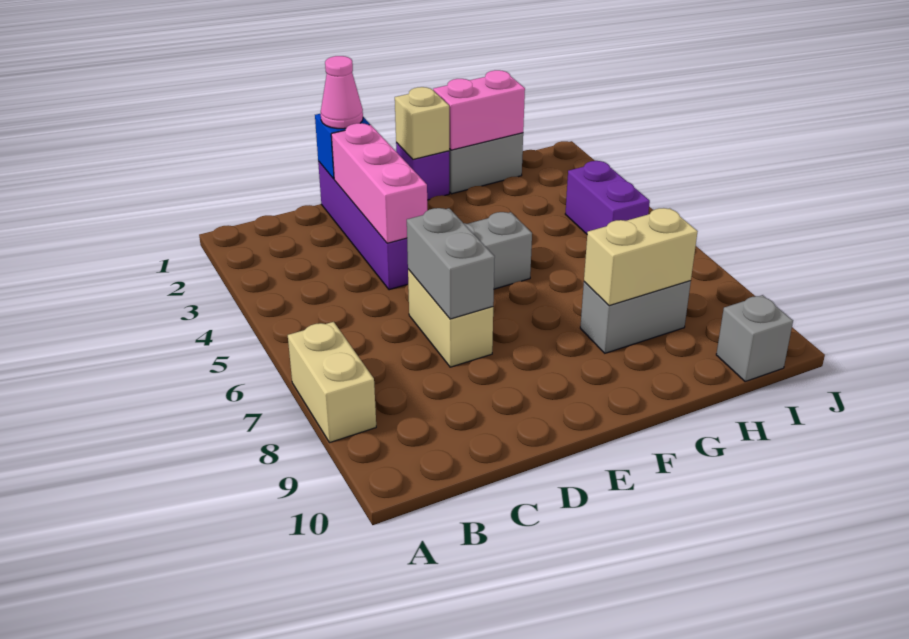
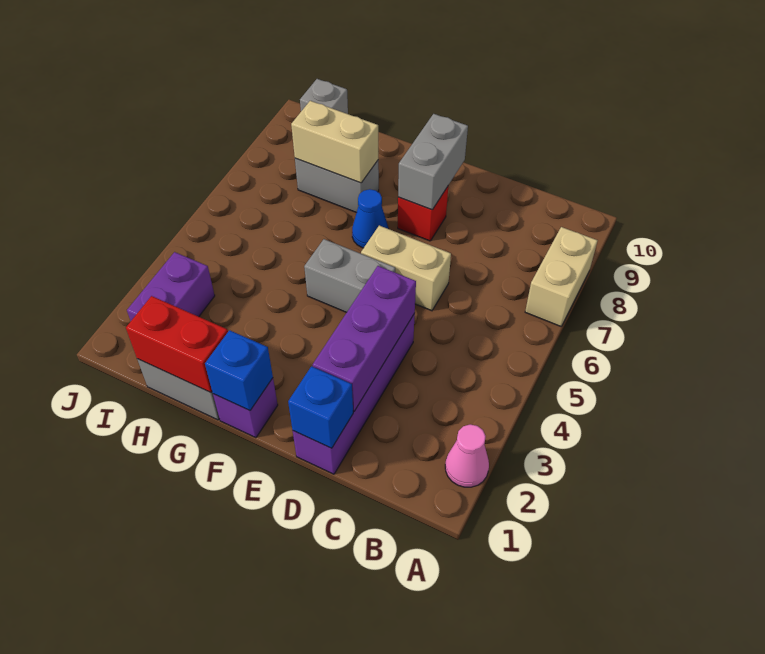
pink 1x1 cone [321,56,363,129] -> pink 1x1 cone moved to [445,424,489,487]
pink 1x3 brick [331,123,427,243] -> purple 1x3 brick [313,266,416,411]
tan 1x2 brick [408,269,493,367] -> tan 1x2 brick turned to [361,226,451,311]
grey 1x2 brick [407,208,495,319] -> grey 1x2 brick moved to [398,114,468,210]
none -> red 1x1 brick [398,187,448,241]
tan 1x1 brick [395,87,449,159] -> blue 1x1 brick [205,330,273,411]
none -> blue 1x1 cone [352,189,389,248]
pink 1x2 brick [433,70,525,150] -> red 1x2 brick [126,296,228,393]
purple 1x2 brick [565,161,650,234] -> purple 1x2 brick moved to [127,252,215,321]

